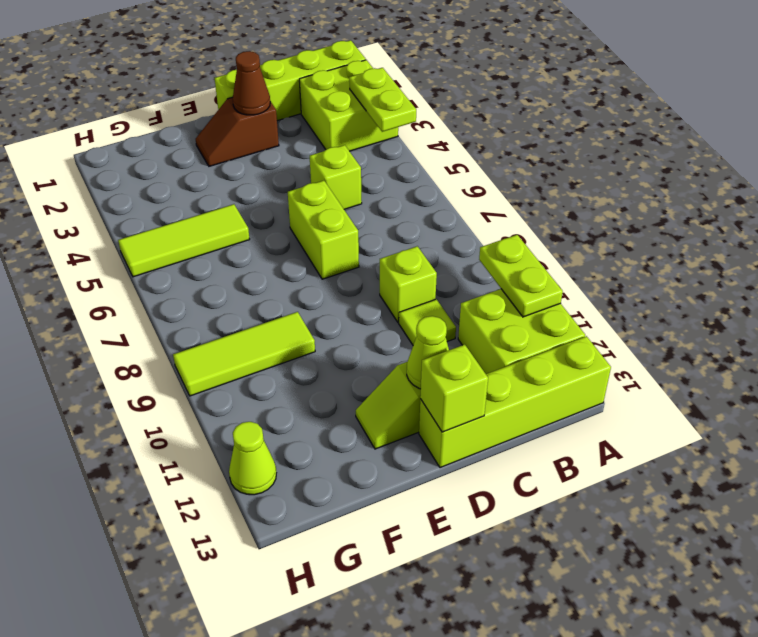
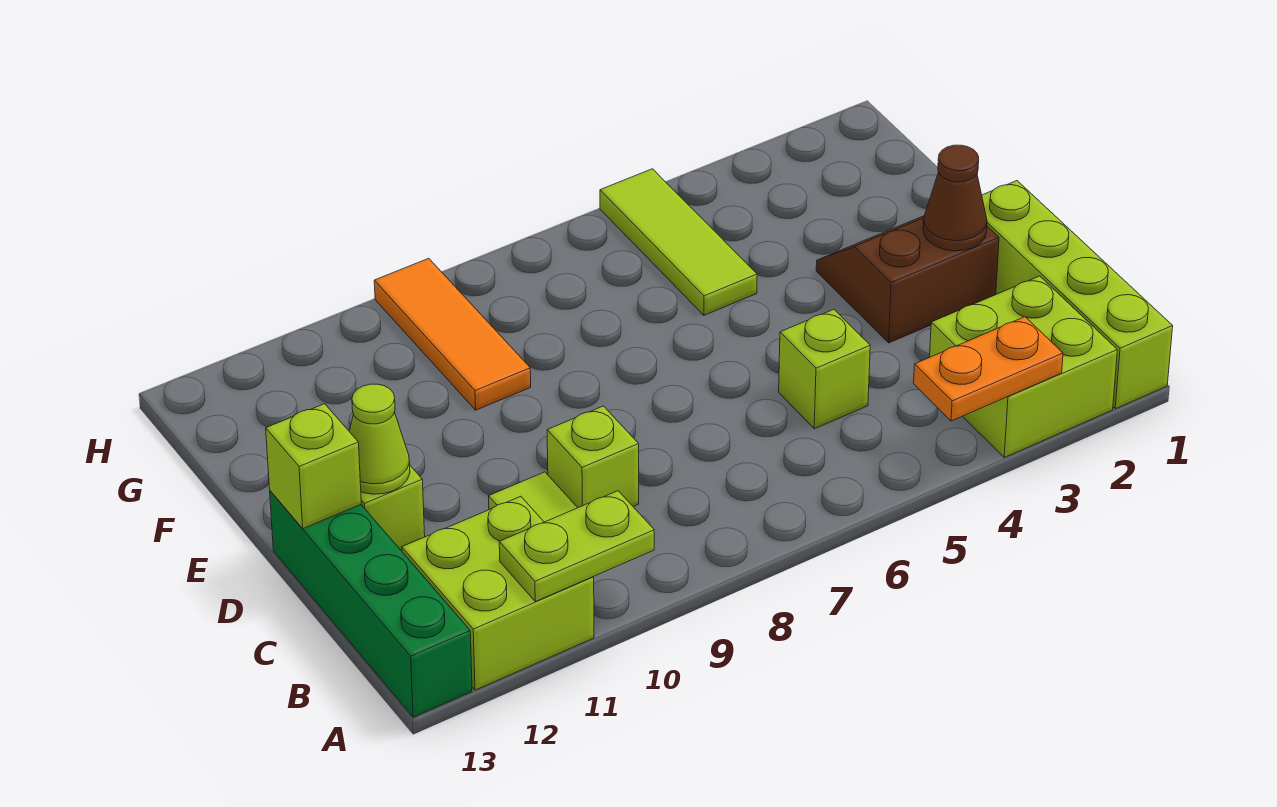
lime 1x2 plate [349,68,416,132] -> orange 1x2 plate [914,317,1063,421]
lime 1x4 brick [419,336,611,468] -> green 1x4 brick [270,491,472,717]
brown 1x2 slope [196,98,279,166] -> brown 2x2 slope [816,216,999,343]
lime 1x2 brick [288,181,359,279] -> none
lime 1x3 tile [173,312,315,396] -> orange 1x3 tile [374,258,531,410]
lime 1x1 cone [229,422,276,495] -> none

